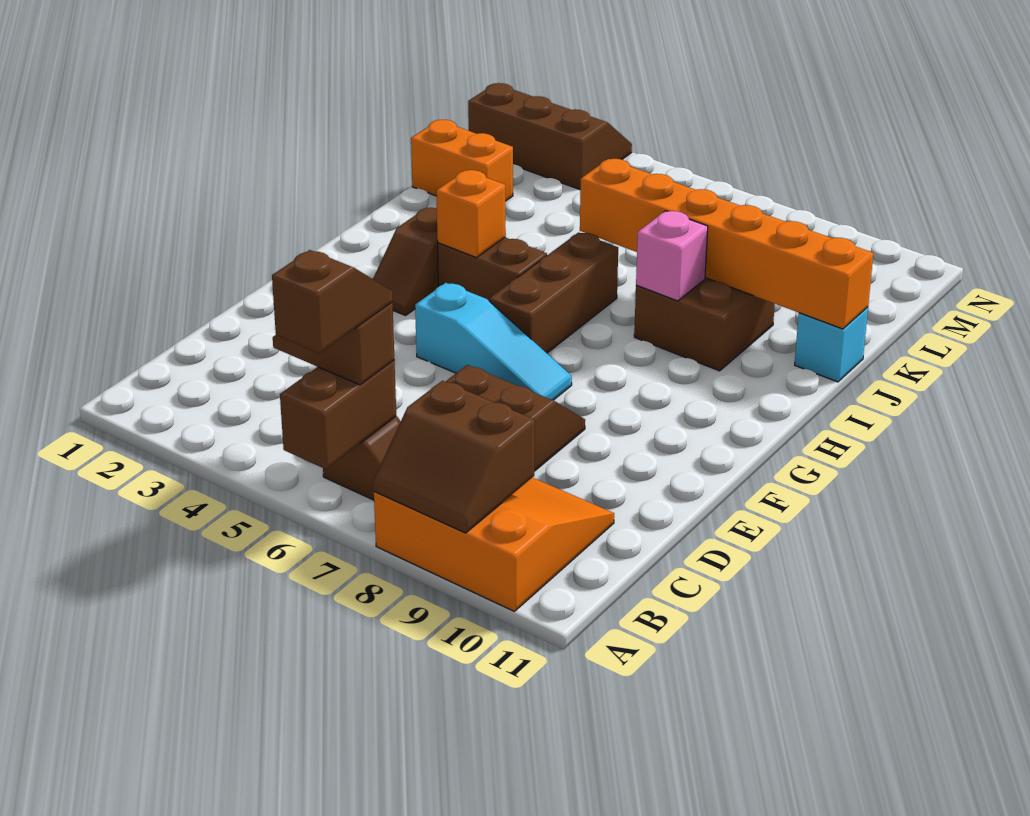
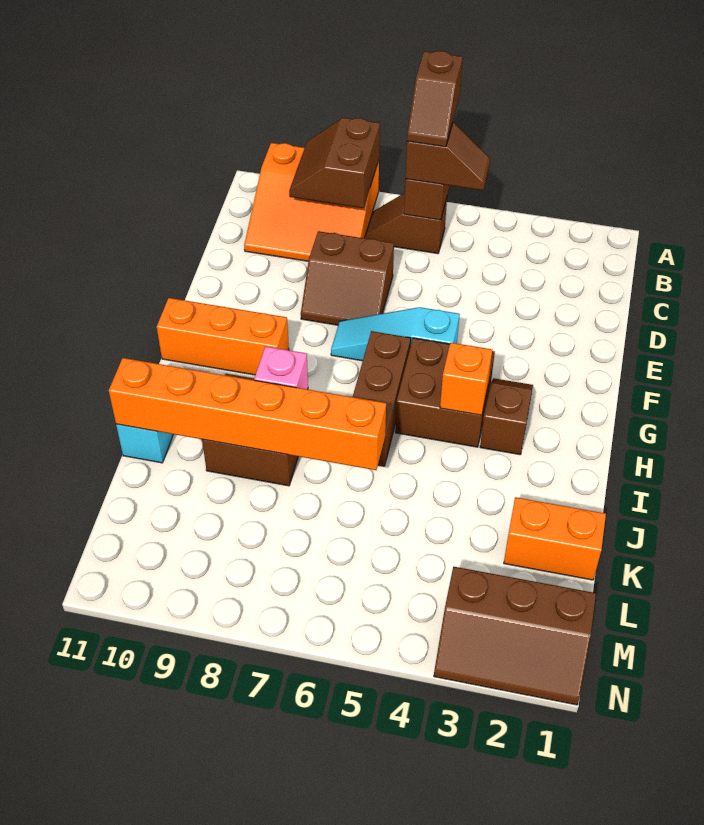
brown 2x2 slope [373,381,535,533] -> brown 2x2 slope turned to [289,118,380,208]
none -> orange 1x3 brick [157,298,289,375]
brown 1x2 brick [438,237,547,301] -> brown 2x2 brick [395,338,495,447]

